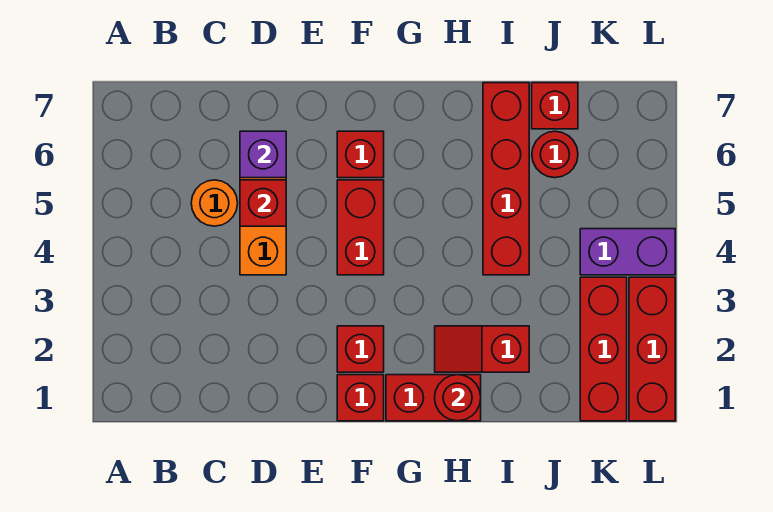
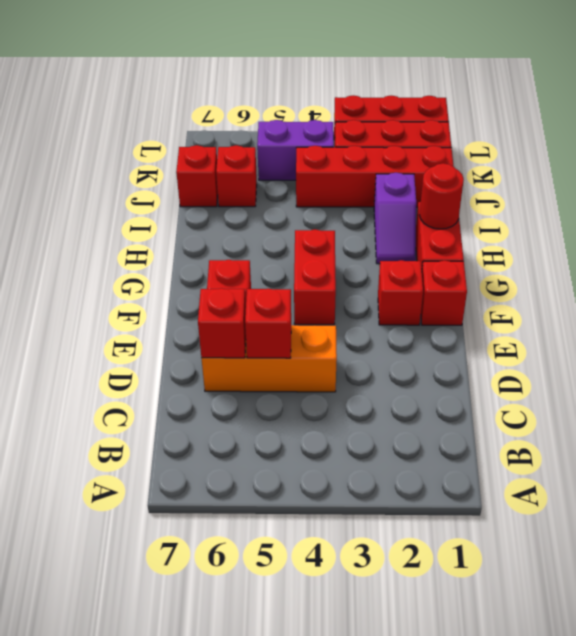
orange 1x1 round brick [191,180,238,226] -> none
purple 1x1 brick [240,131,286,178] -> red 1x1 brick [198,288,246,358]
red 1x2 brick [337,180,384,275] -> red 1x2 brick turned to [294,229,336,325]
red 1x2 slope [435,326,529,372] -> purple 1x2 slope [374,173,416,264]
red 1x4 brick [483,83,529,275] -> red 1x4 brick moved to [296,146,454,207]
red 1x1 round brick [532,131,578,178] -> red 1x1 brick [216,145,257,207]
purple 1x2 brick [580,229,675,275] -> purple 1x2 brick turned to [257,120,334,180]

